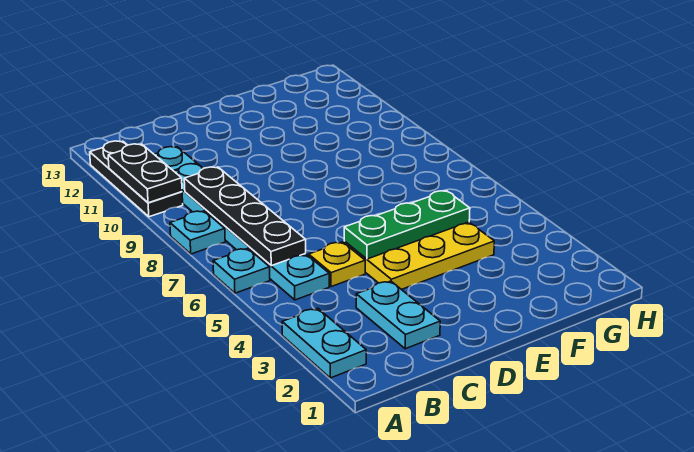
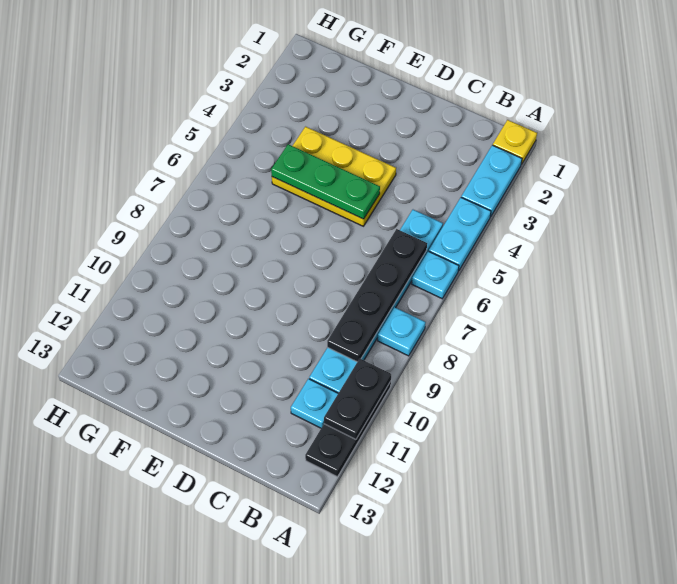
cyan 1x2 plate [356,281,440,349] -> cyan 1x2 plate moved to [429,198,491,271]
yellow 1x1 plate [309,242,365,287] -> yellow 1x1 plate moved to [493,120,537,164]

